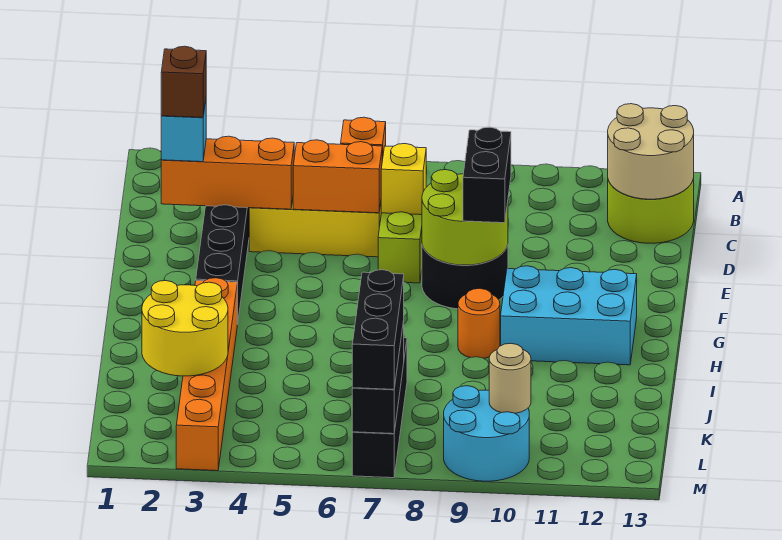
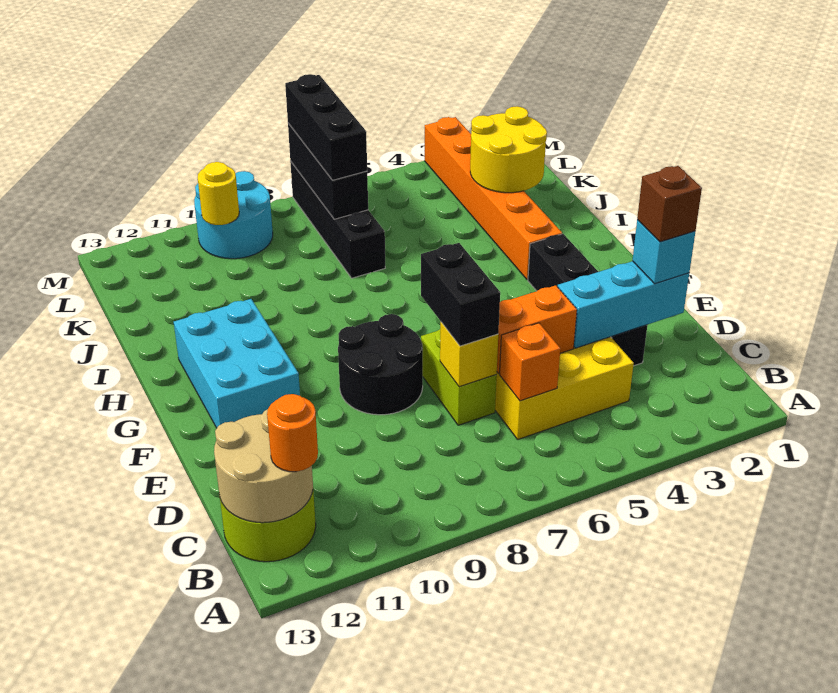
orange 1x3 brick [161,136,294,209] -> cyan 1x3 brick [558,261,689,348]
lime 2x2 round brick [422,170,508,265] -> none
black 1x2 brick [463,127,511,223] -> black 1x2 brick moved to [421,243,500,346]
cyan 2x3 brick [501,266,637,365] -> cyan 2x3 brick turned to [174,299,300,428]
orange 1x1 round brick [458,289,500,358] -> orange 1x1 round brick moved to [267,394,318,472]
tan 1x1 round brick [489,344,531,413] -> yellow 1x1 round brick [198,162,239,225]

